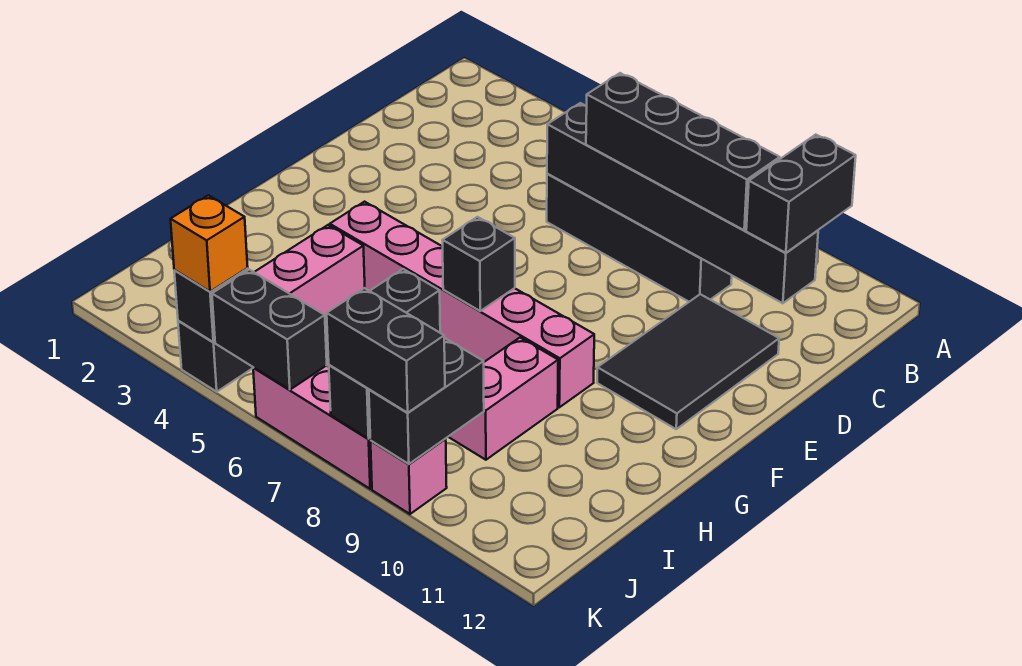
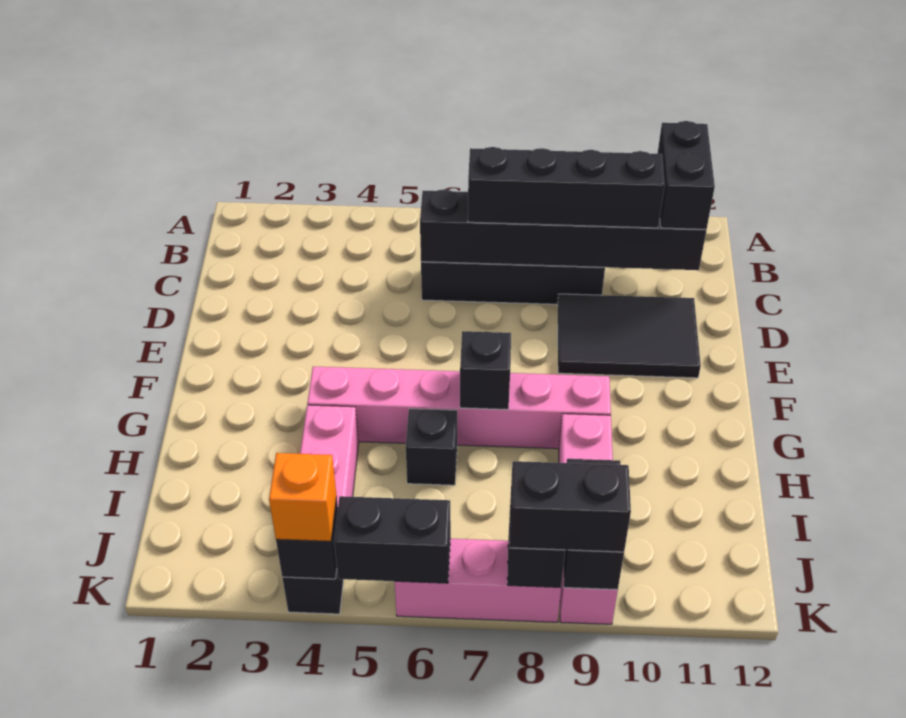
black 2x3 tile [597,294,779,429] -> black 2x3 tile turned to [557,294,701,378]

